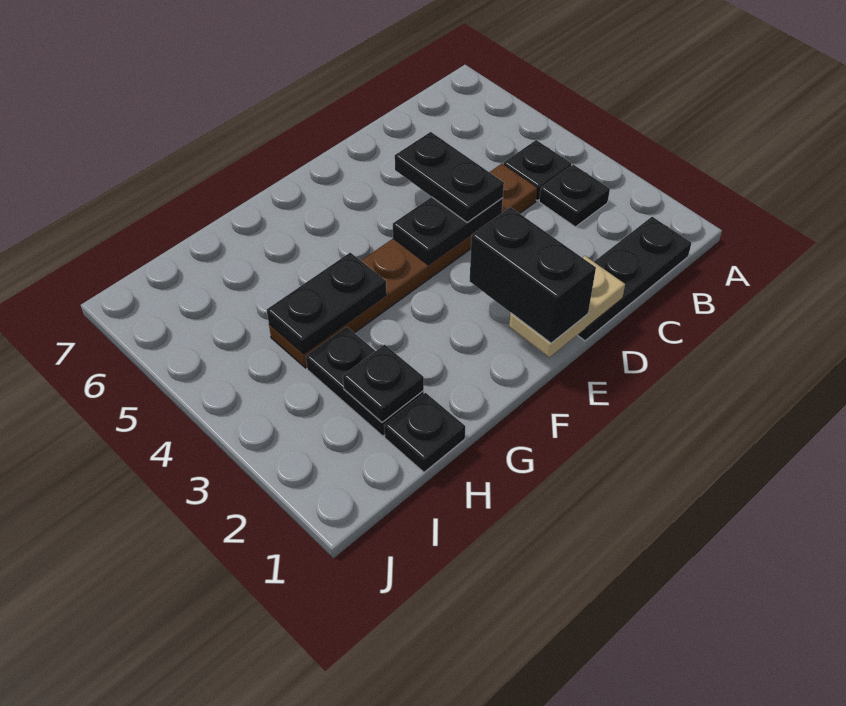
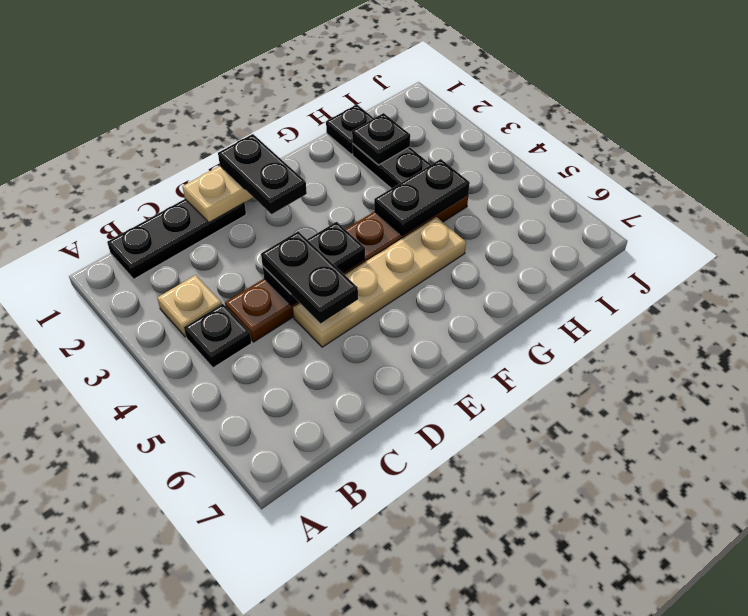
black 1x1 plate [539,165,610,227] -> tan 1x1 plate [157,275,222,337]
none -> tan 1x4 plate [293,217,466,347]
black 1x2 brick [470,207,596,343] -> black 1x2 plate [218,134,307,214]

